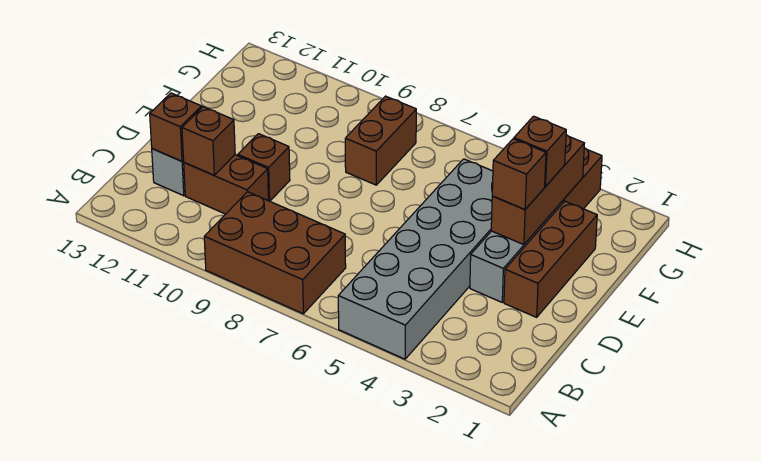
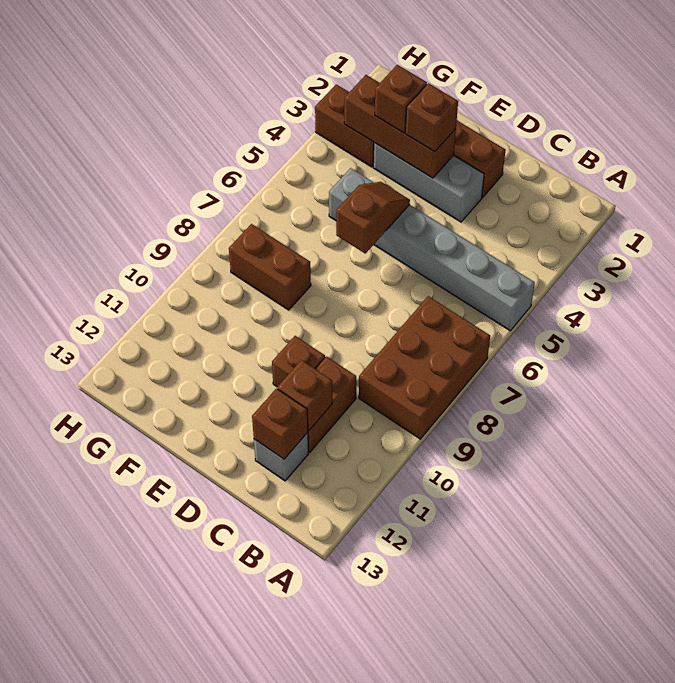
grey 2x6 brick [338,159,493,359] -> grey 1x6 brick [329,168,535,331]
none -> brown 1x2 slope [336,182,410,253]

